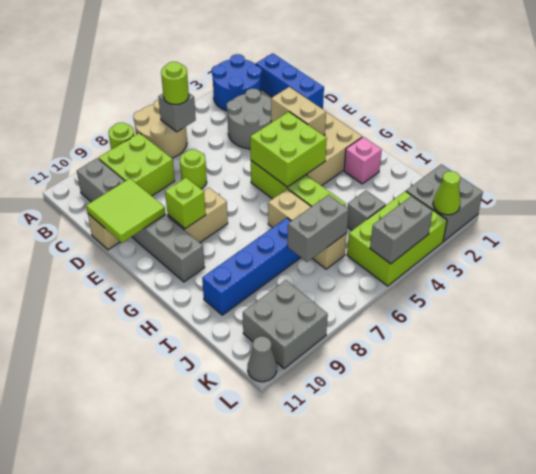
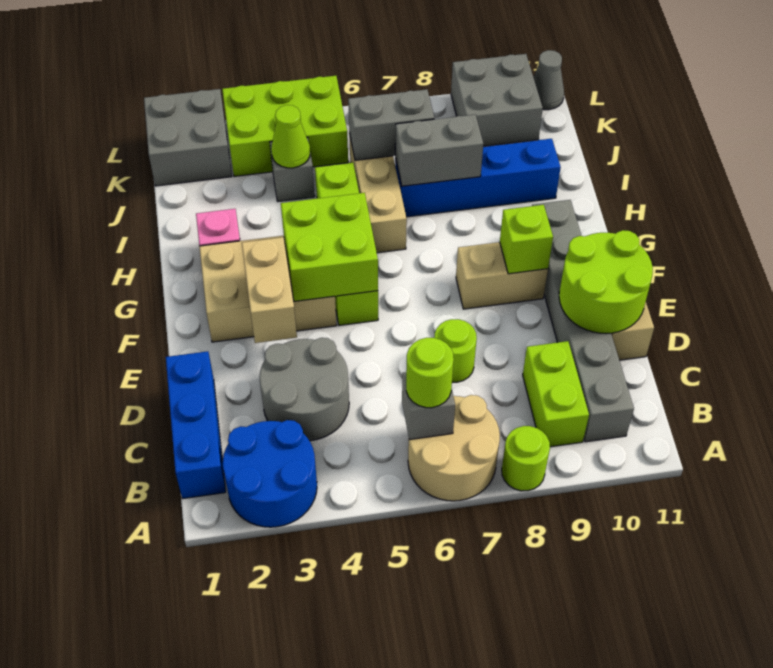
lime 2x2 brick [99,133,175,196] -> lime 1x2 brick [523,341,589,447]
lime 2x2 tile [86,178,165,243] -> lime 2x2 round brick [559,230,653,334]
lime 1x1 cone [433,171,461,215] -> lime 1x1 cone moved to [271,105,310,168]
grey 1x2 brick [370,196,433,264] -> grey 1x2 brick moved to [395,114,484,186]

